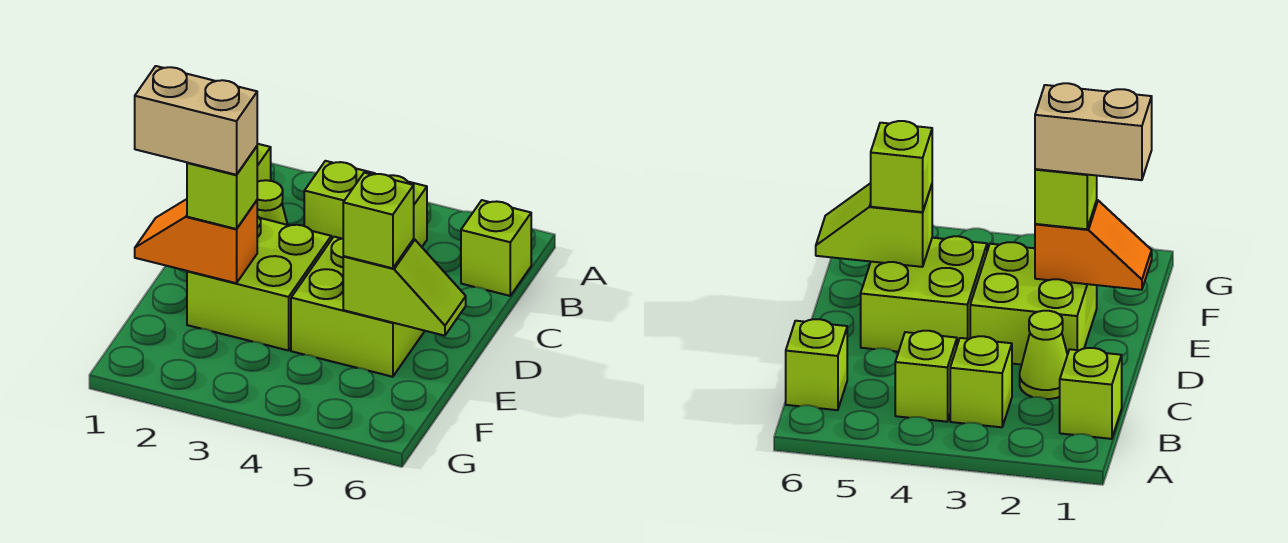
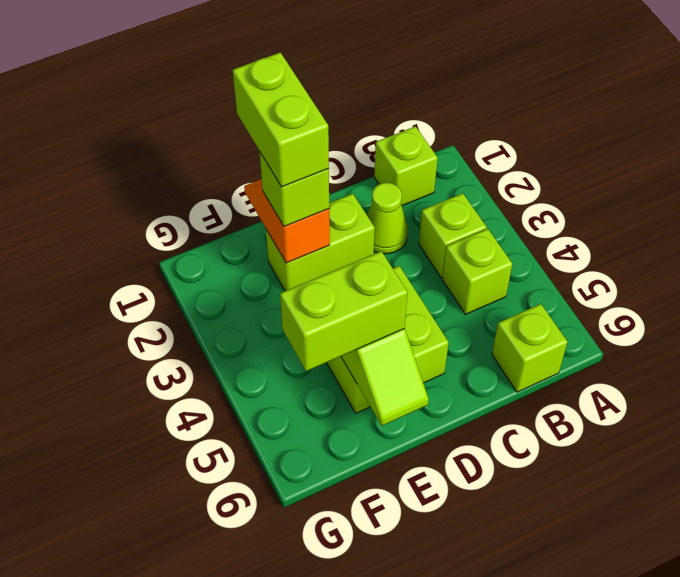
lime 2x2 brick [187,216,331,351] -> lime 1x2 brick [266,194,375,291]
tan 1x2 brick [135,66,257,175] -> lime 1x2 brick [233,52,329,187]
lime 1x1 brick [343,173,414,268] -> lime 1x2 brick [280,251,408,371]

